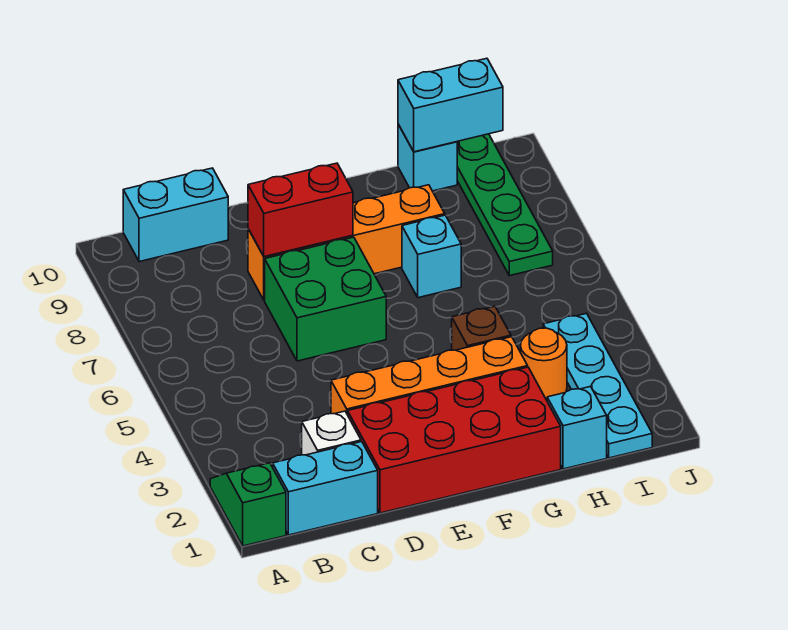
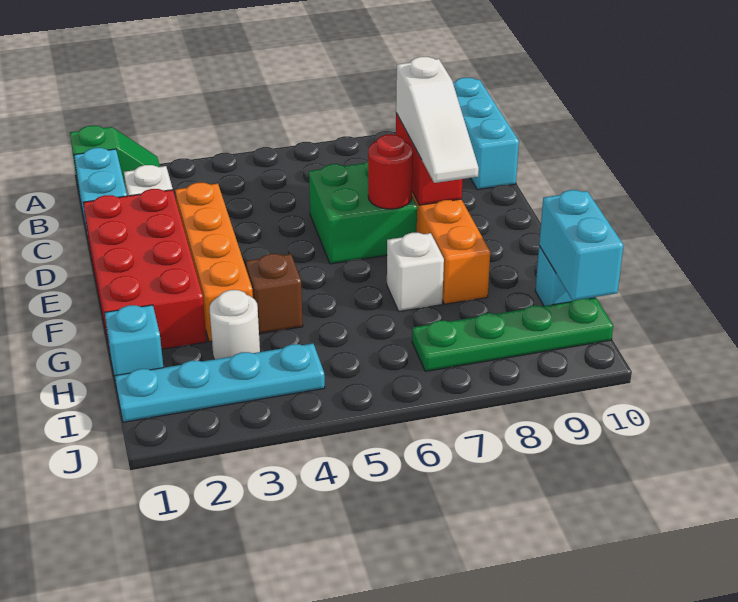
cyan 1x2 brick [123,168,228,262] -> cyan 1x3 brick [453,78,519,190]
none -> white 1x3 slope [396,57,479,183]
none -> red 1x1 round brick [368,134,413,209]
cyan 1x1 brick [402,215,461,298] -> white 1x1 brick [387,233,444,311]
orange 1x1 round brick [521,328,567,400] -> white 1x1 round brick [210,290,260,359]

